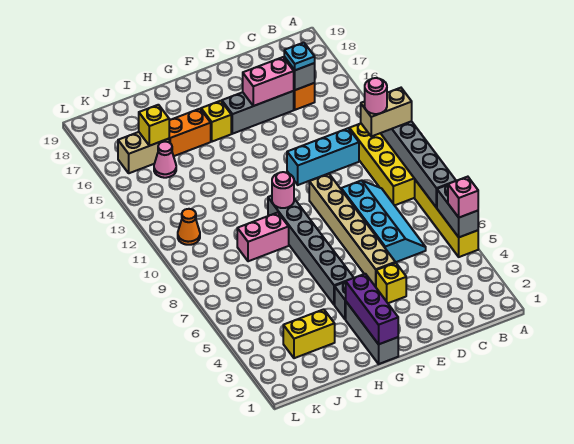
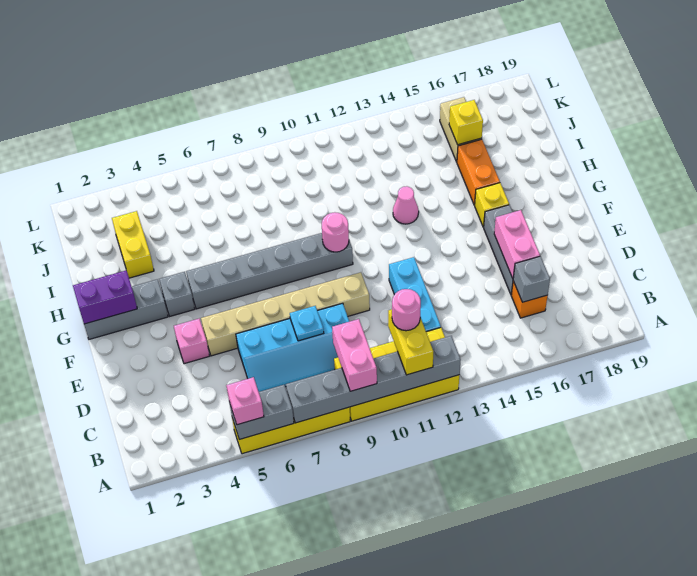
tan 1x2 brick [361,88,412,136] -> yellow 1x2 brick [388,309,433,375]
cyan 1x1 plate [284,43,315,70] -> cyan 1x1 plate moved to [290,306,324,341]
yellow 1x1 brick [376,263,406,303] -> pink 1x1 brick [174,319,209,364]
purple 1x3 brick [346,274,398,344] -> purple 1x2 brick [73,270,137,324]
pink 1x2 brick [237,212,289,261] -> pink 1x2 brick moved to [332,319,377,391]
pink 1x1 cone [154,142,176,178] -> pink 1x1 cone moved to [393,186,419,224]
orange 1x1 cone [178,209,200,245] -> none

